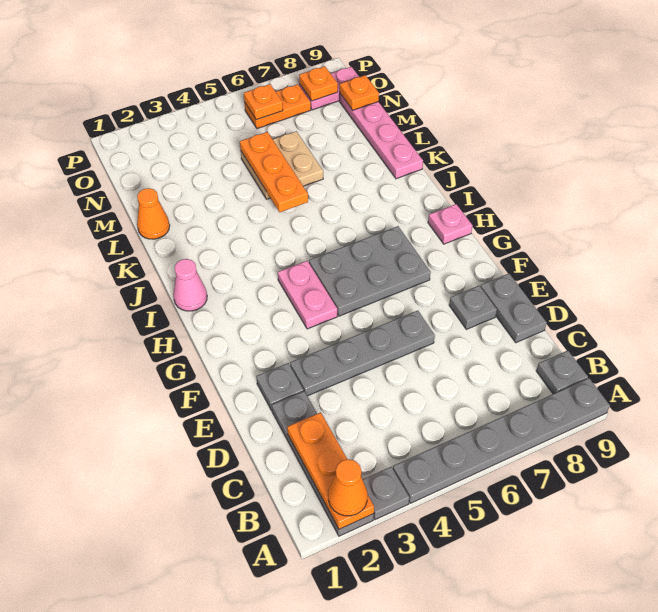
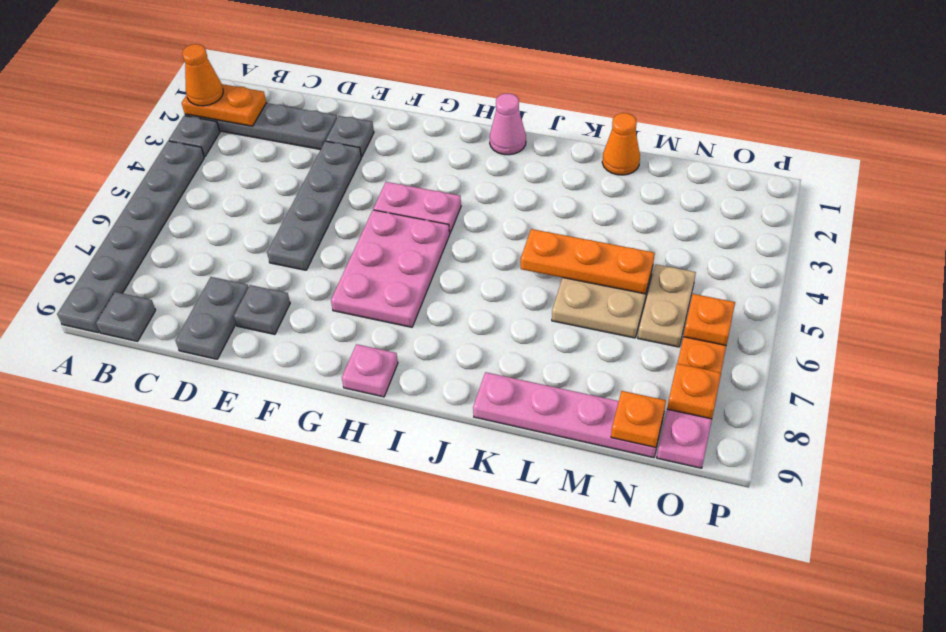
orange 1x3 plate [287,412,374,529] -> orange 1x2 plate [182,84,266,126]
grey 1x2 plate [480,274,547,343] -> grey 1x2 plate turned to [176,277,249,359]
grey 2x3 plate [309,226,431,316] -> pink 2x3 plate [331,210,450,327]
none -> tan 1x2 plate [638,264,696,347]

